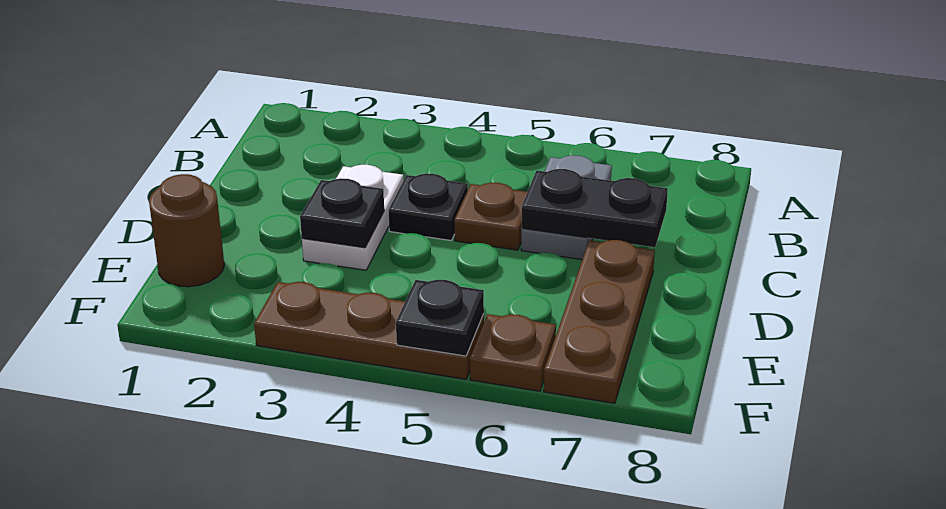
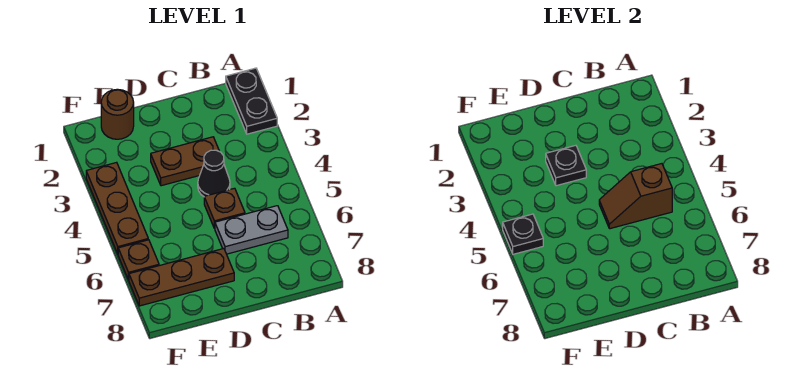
none -> brown 1x2 slope [599,164,672,229]
white 1x2 plate [302,165,404,270] -> brown 1x2 plate [151,137,220,186]
black 1x1 plate [389,173,468,240] -> black 1x1 cone [198,150,230,197]
black 1x2 plate [521,169,668,247] -> black 1x2 plate moved to [226,68,277,134]

